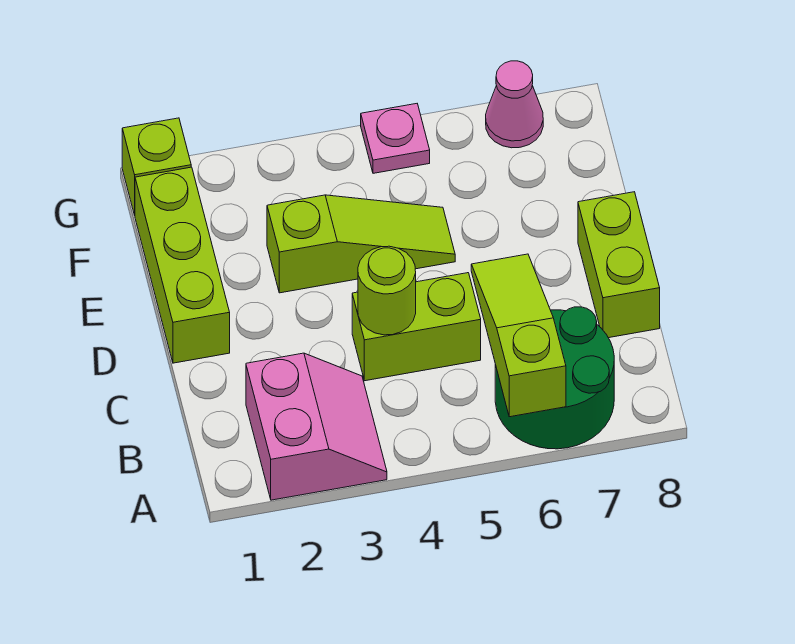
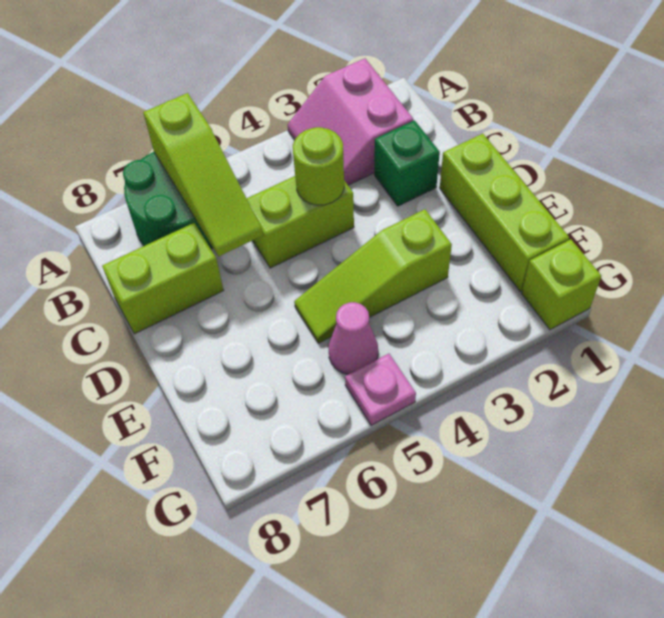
none -> green 1x1 brick [374,120,440,206]
lime 1x2 brick [578,192,660,338] -> lime 1x2 brick turned to [102,223,224,334]
pink 1x1 cone [486,61,543,148] -> pink 1x1 cone moved to [328,302,378,374]

